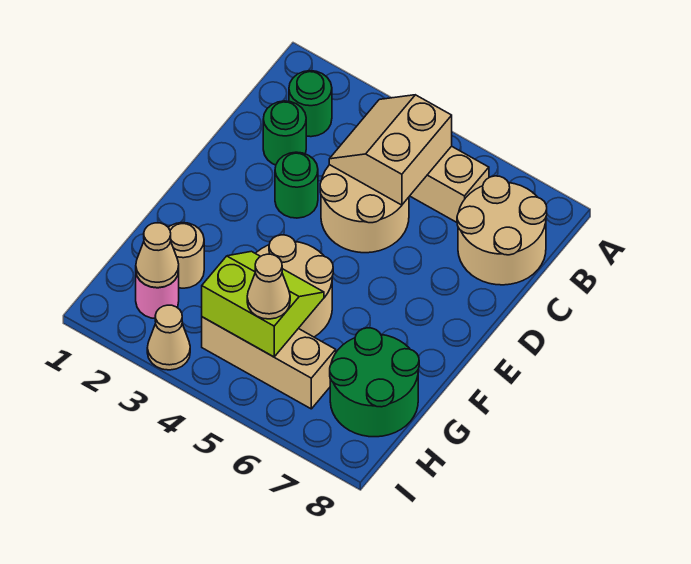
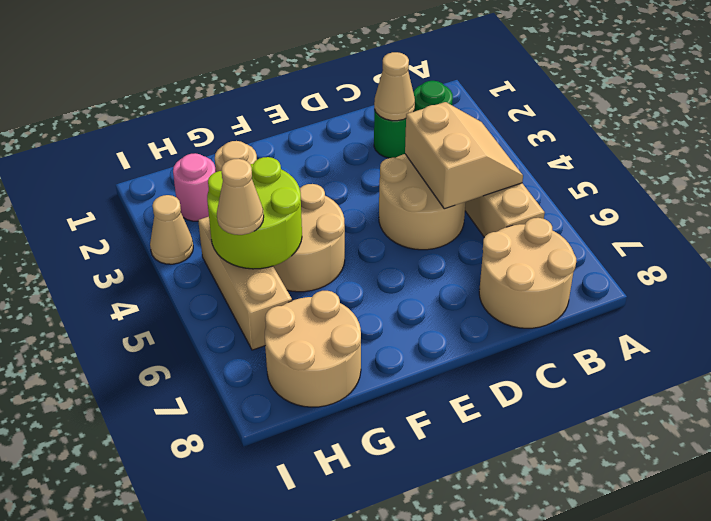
tan 2x2 slope [329,95,452,205] -> tan 2x2 slope turned to [405,102,523,209]
green 1x1 round brick [275,152,318,218] -> none
lime 2x2 slope [202,251,324,357] -> lime 2x2 round brick [207,157,302,269]
green 2x2 round brick [330,328,419,437] -> tan 2x2 round brick [265,291,361,407]
tan 1x1 cone [136,223,179,288] -> tan 1x1 cone moved to [374,52,415,121]

